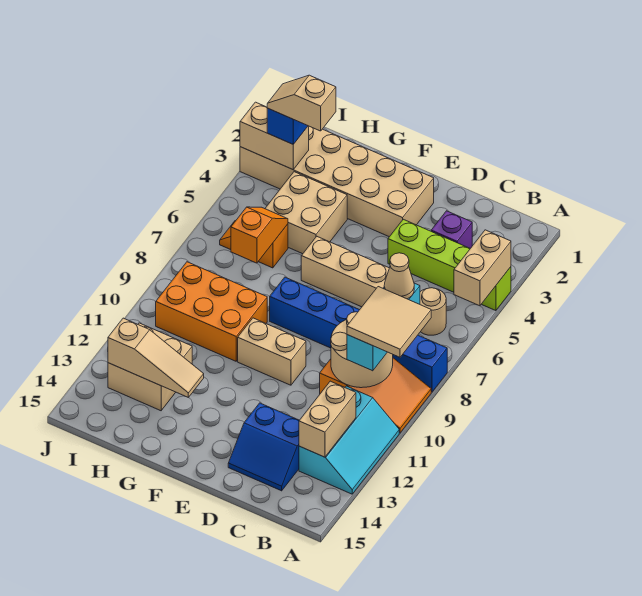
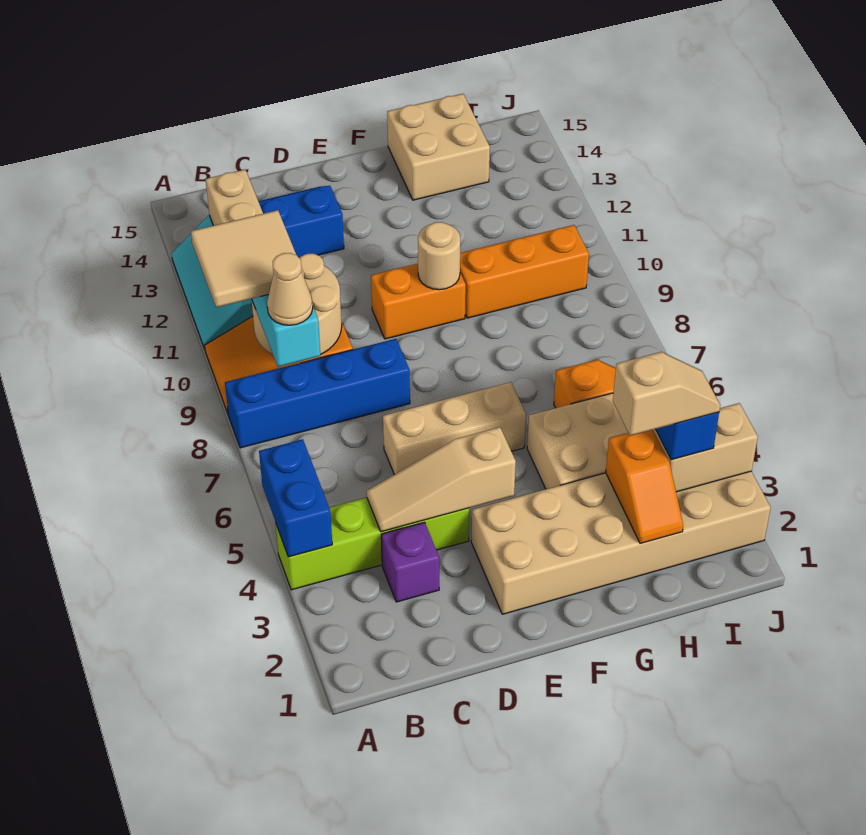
tan 1x2 brick [454,230,511,306] -> blue 1x2 brick [259,439,332,557]
blue 1x6 brick [270,277,447,392] -> blue 1x4 brick [225,339,410,448]
tan 1x1 round brick [420,288,446,335] -> tan 1x1 round brick moved to [418,222,460,290]
tan 1x2 brick [238,318,306,385] -> orange 1x2 brick [371,264,466,339]
orange 2x3 brick [156,262,267,361] -> orange 1x3 brick [460,225,589,318]
tan 1x3 slope [108,318,204,398] -> tan 1x3 slope moved to [367,427,516,532]
orange 1x2 slope [231,207,288,263] -> orange 1x2 slope moved to [606,430,683,544]
tan 2x2 brick [108,323,192,411] -> tan 2x2 brick moved to [387,94,490,200]

